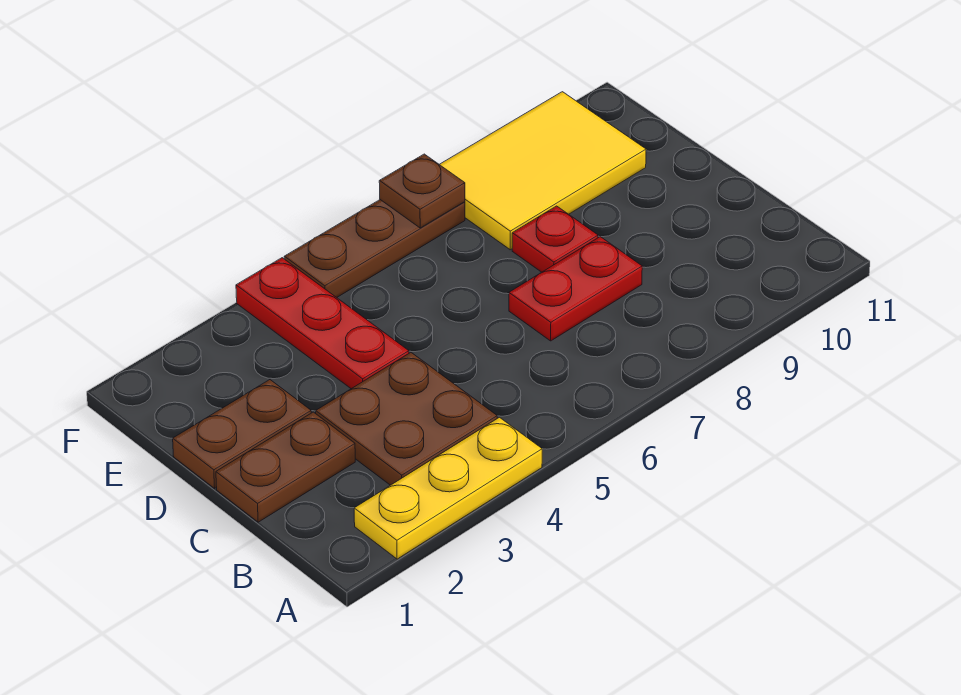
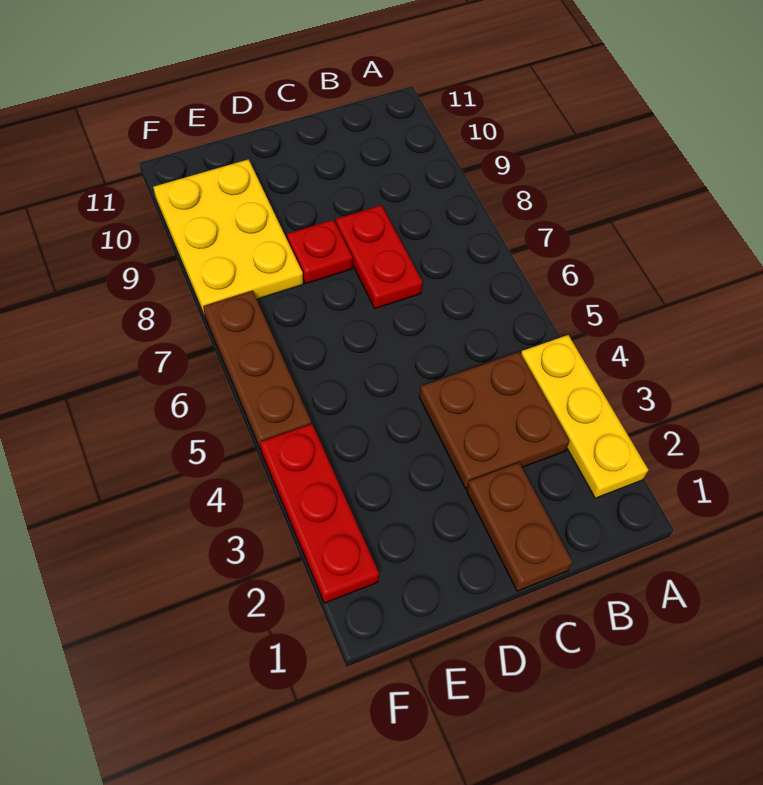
brown 1x2 plate [173,380,311,488] -> none
red 1x3 plate [236,258,409,389] -> red 1x3 plate turned to [260,424,379,603]
yellow 2x3 tile [439,92,646,250] -> yellow 2x3 plate [153,159,303,316]
brown 1x1 plate [379,154,465,228] -> none

